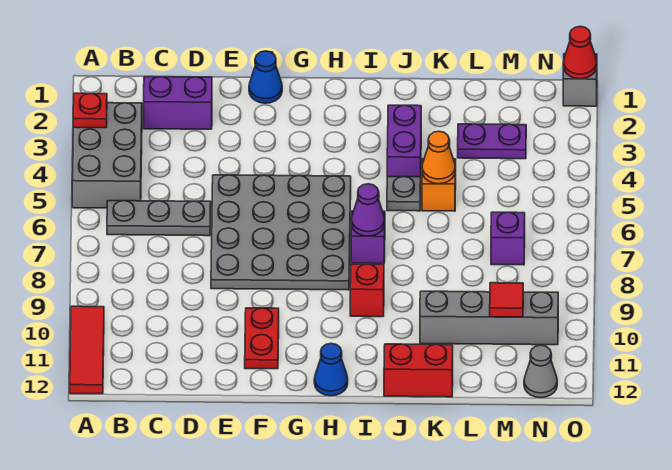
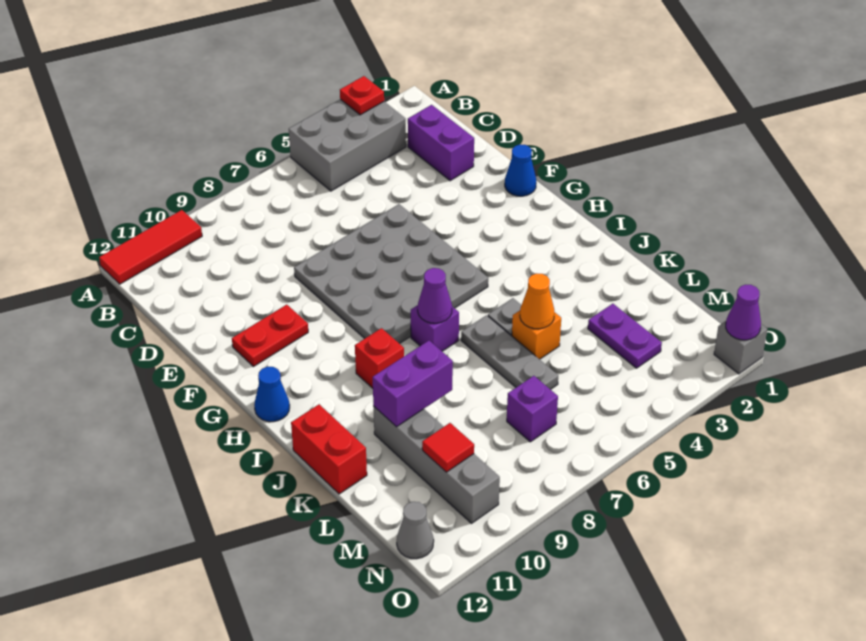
grey 1x3 plate [107,201,211,236] -> grey 1x3 plate moved to [461,315,558,390]
purple 1x2 brick [387,105,421,177] -> purple 1x2 brick moved to [373,341,453,427]
red 1x1 cone [563,26,597,79] -> purple 1x1 cone [726,285,761,340]

